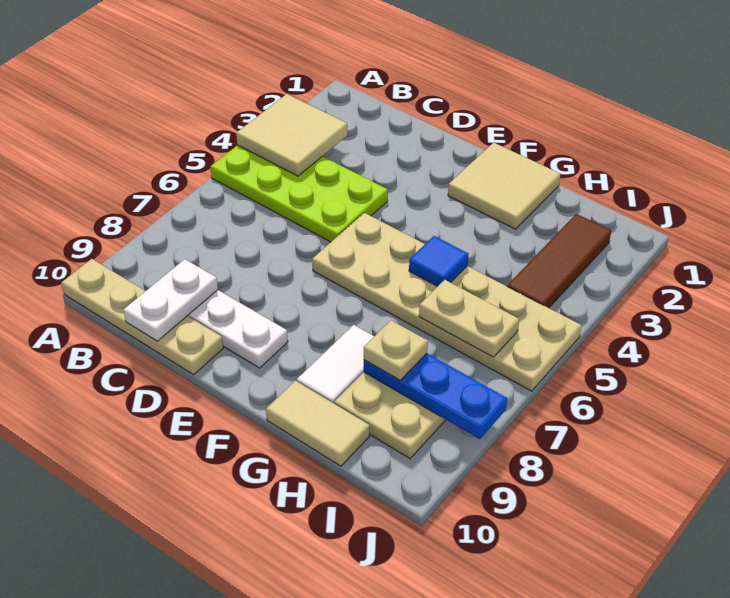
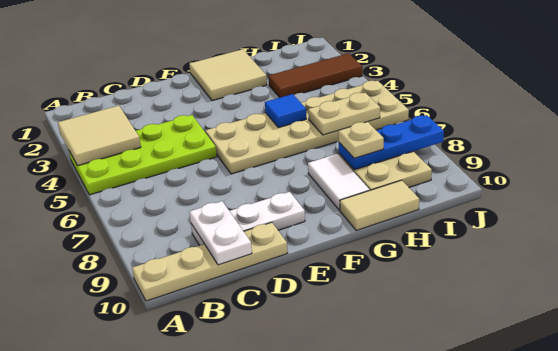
brown 1x3 tile [507,214,611,308] -> brown 1x3 tile turned to [268,53,362,97]

